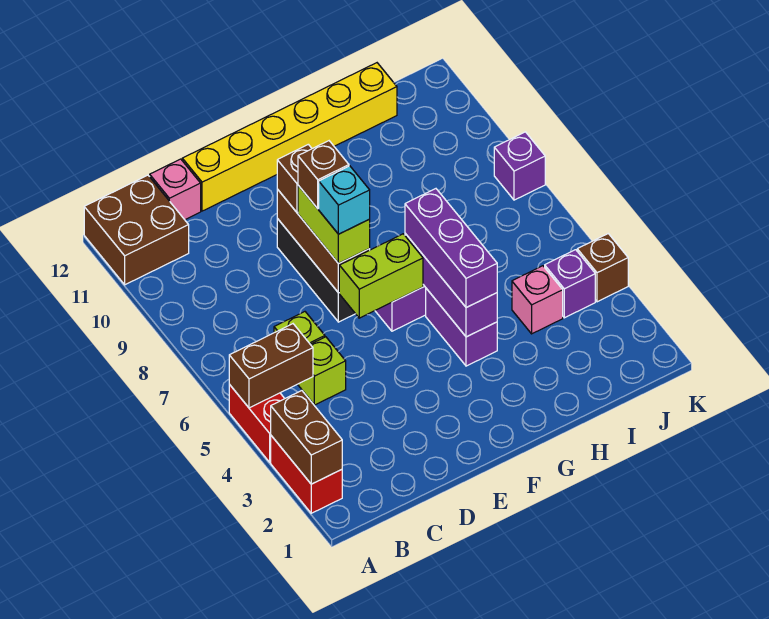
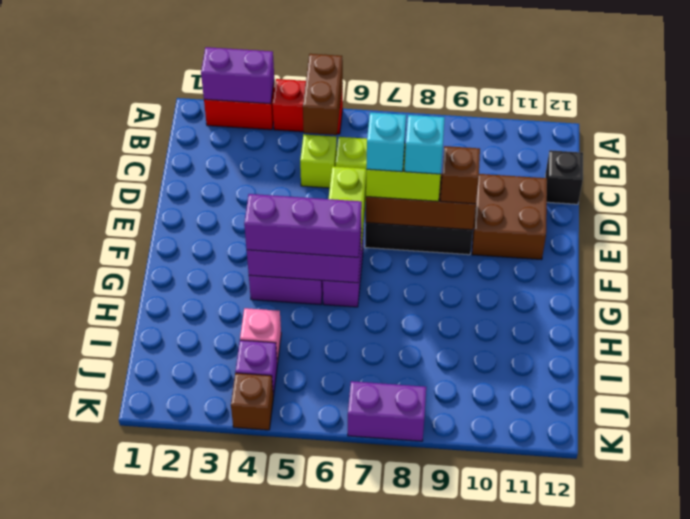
brown 1x2 brick [271,391,342,484] -> purple 1x2 brick [201,47,274,104]
brown 2x2 brick [84,175,189,285] -> brown 2x2 brick moved to [472,174,547,260]
pink 1x1 brick [150,159,201,220] -> black 1x1 brick [545,150,583,204]
yellow 1x6 brick [182,63,397,211] -> none
brown 1x1 brick [298,141,349,209] -> cyan 1x1 brick [405,115,445,174]
purple 1x1 brick [494,132,545,200] -> purple 1x2 brick [348,381,426,441]

